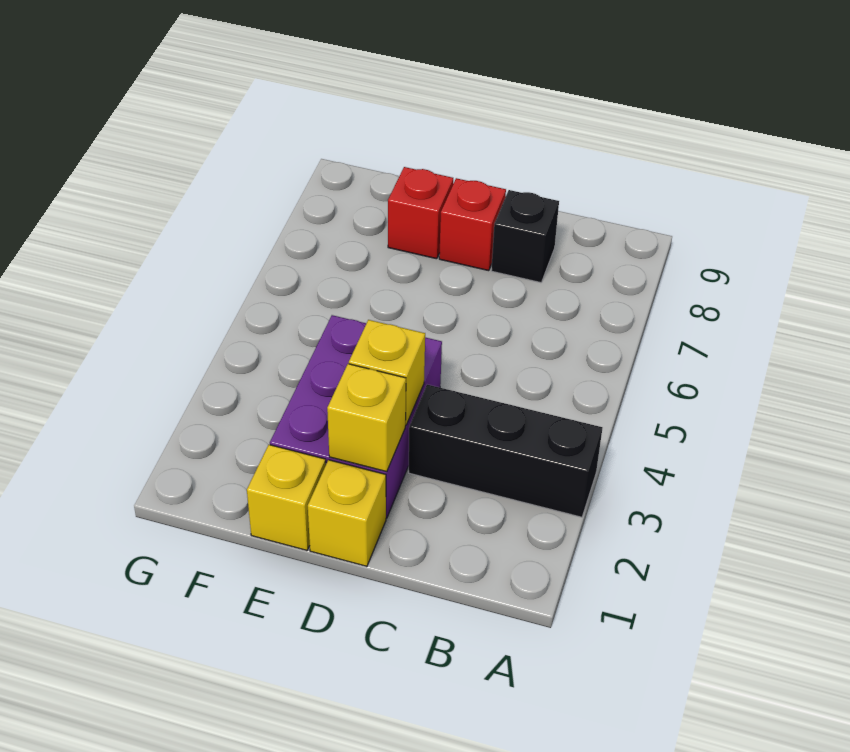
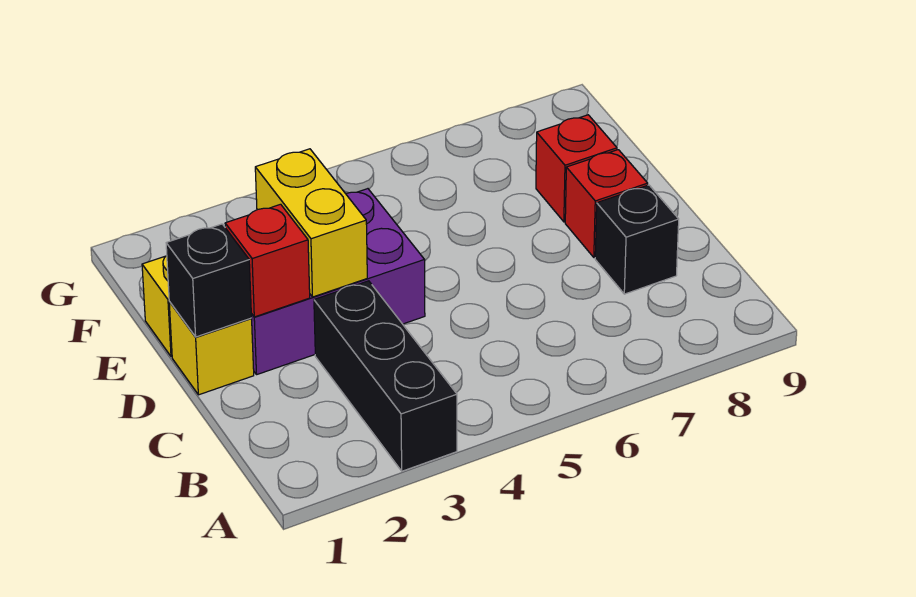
none -> black 1x1 brick [166,224,252,337]
yellow 1x1 brick [327,364,406,472] -> red 1x1 brick [225,204,310,317]
yellow 1x1 brick [349,320,425,425] -> yellow 1x2 brick [255,149,367,297]

